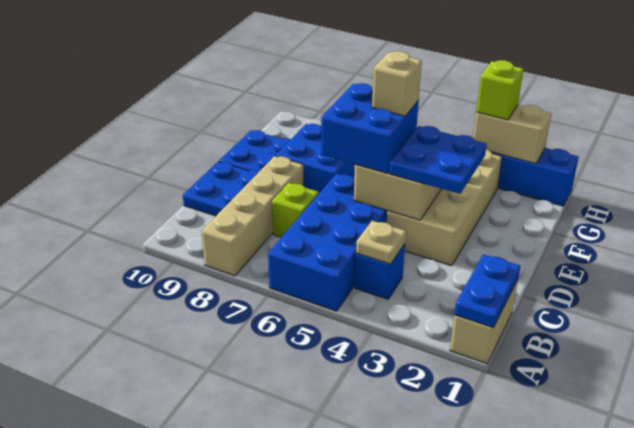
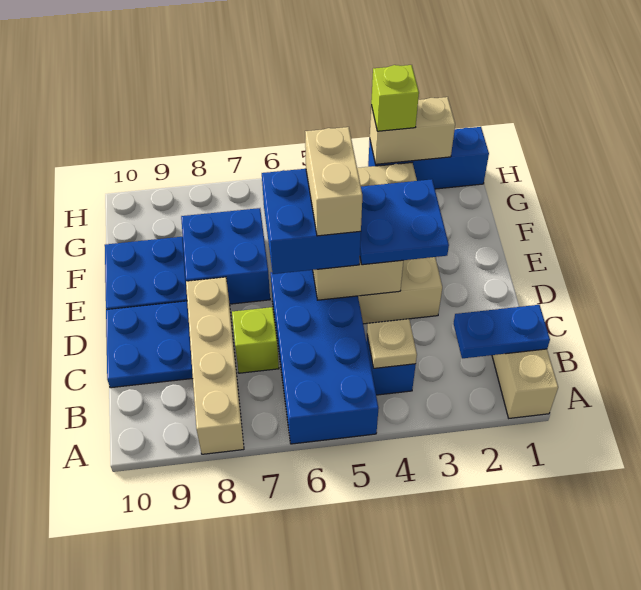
blue 1x2 plate [454,254,520,328] -> blue 1x2 plate turned to [454,305,550,358]
tan 1x1 brick [372,51,422,116] -> tan 1x2 brick [305,127,362,236]

